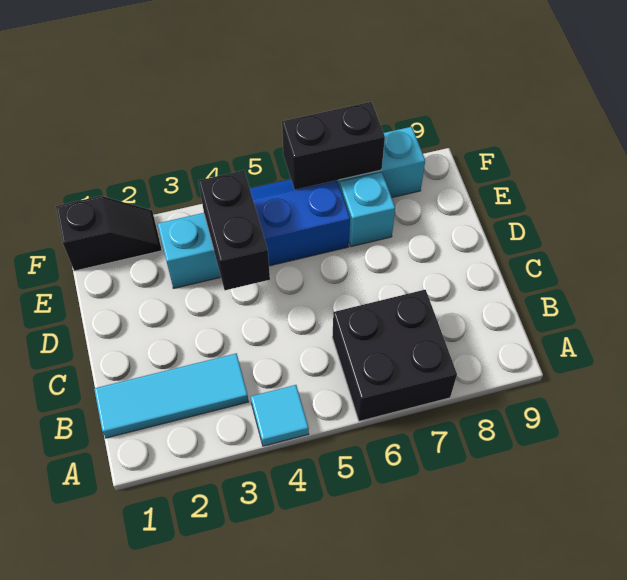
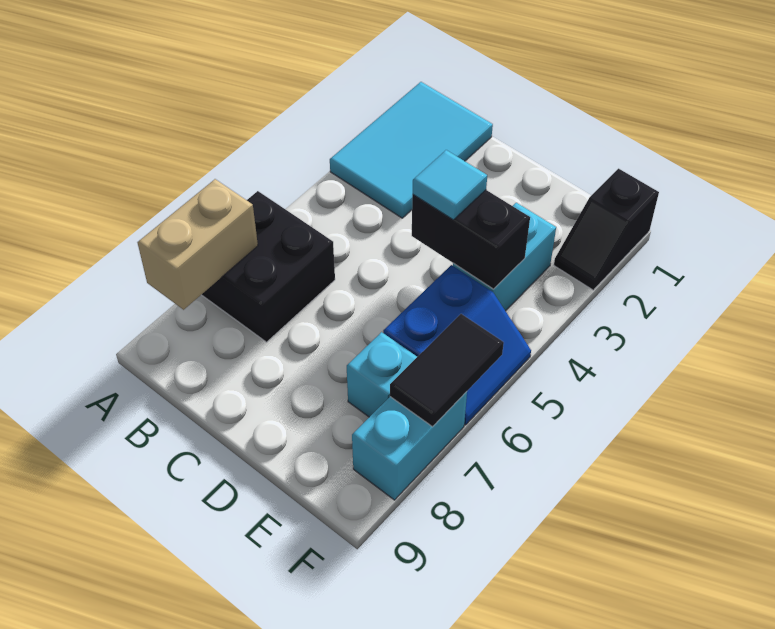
cyan 1x1 tile [251,385,309,446] -> cyan 1x1 tile moved to [413,150,487,220]
none -> tan 1x2 brick [138,179,258,310]
cyan 1x3 tile [94,353,249,438] -> cyan 2x3 tile [330,82,493,218]
black 1x2 brick [282,102,385,190] -> black 1x2 tile [390,314,504,427]

